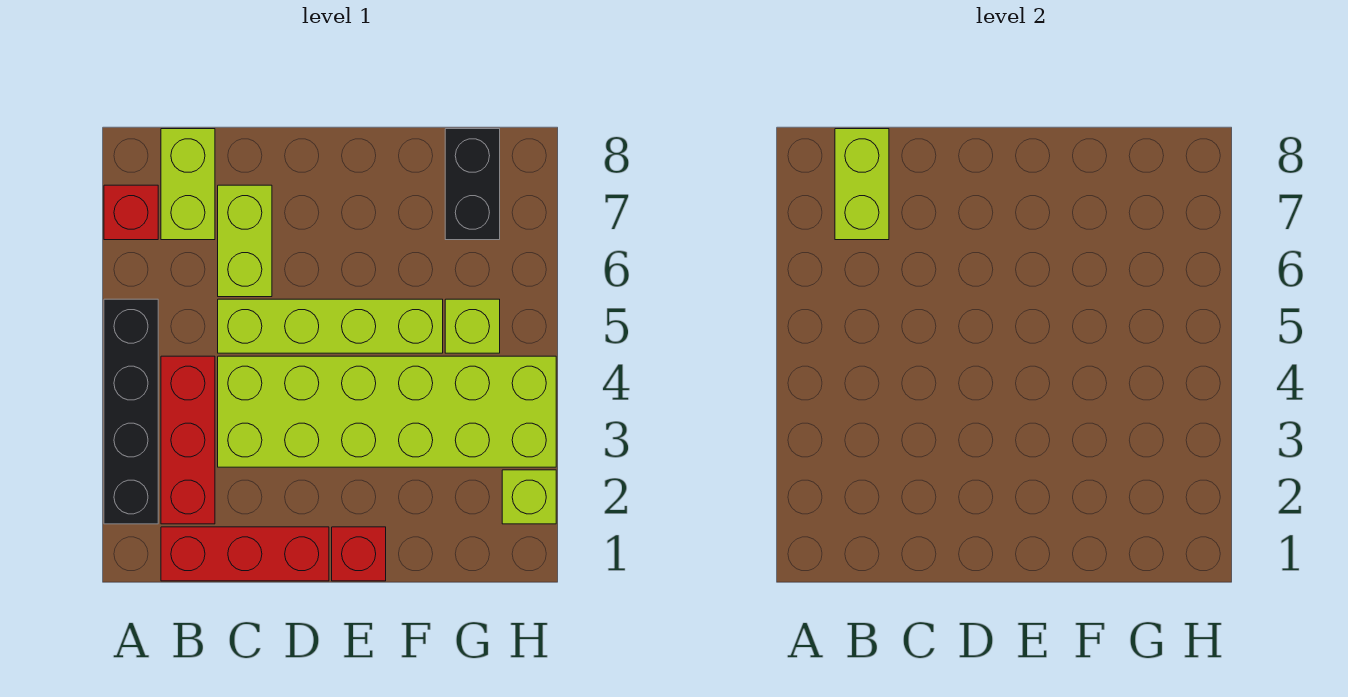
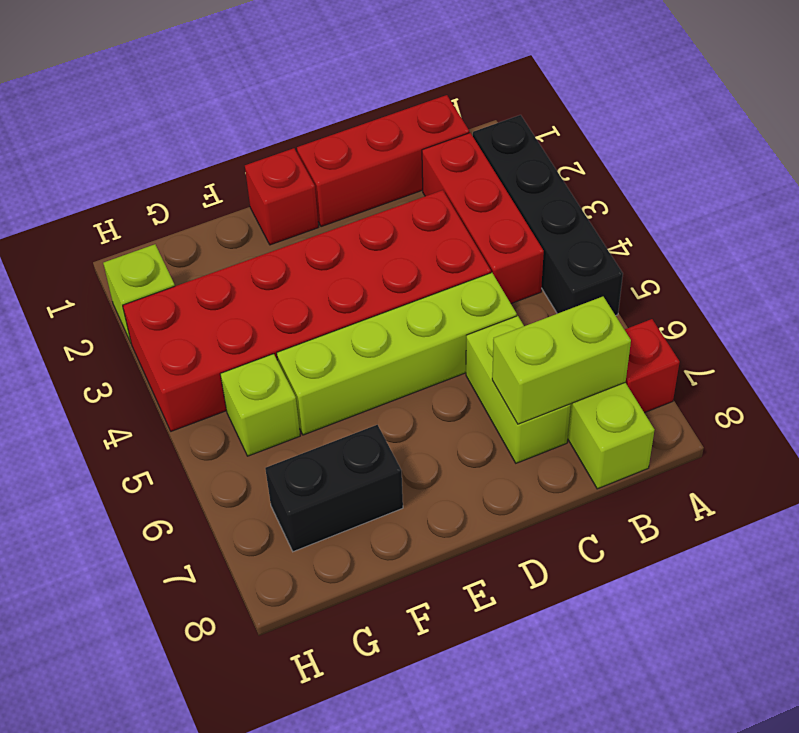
lime 1x2 brick [835,129,889,240] -> lime 1x2 brick turned to [492,297,631,424]
lime 2x6 brick [218,356,556,467] -> red 2x6 brick [123,190,491,431]
black 1x2 brick [445,129,500,240] -> black 1x2 brick turned to [265,425,403,552]

